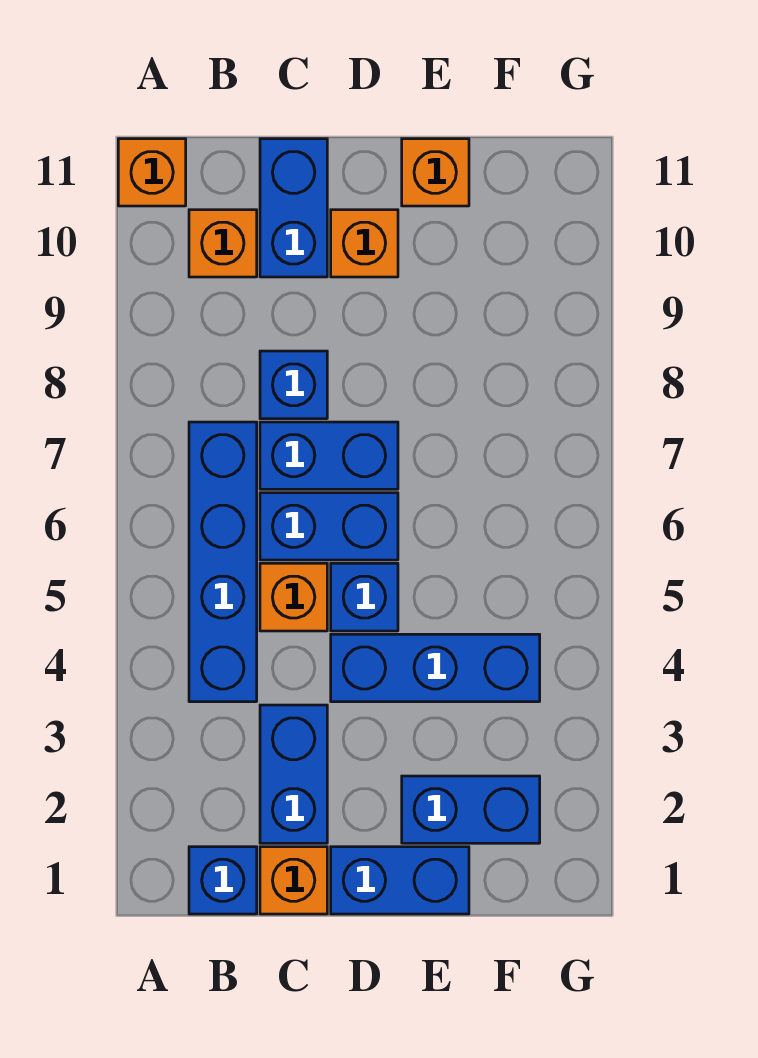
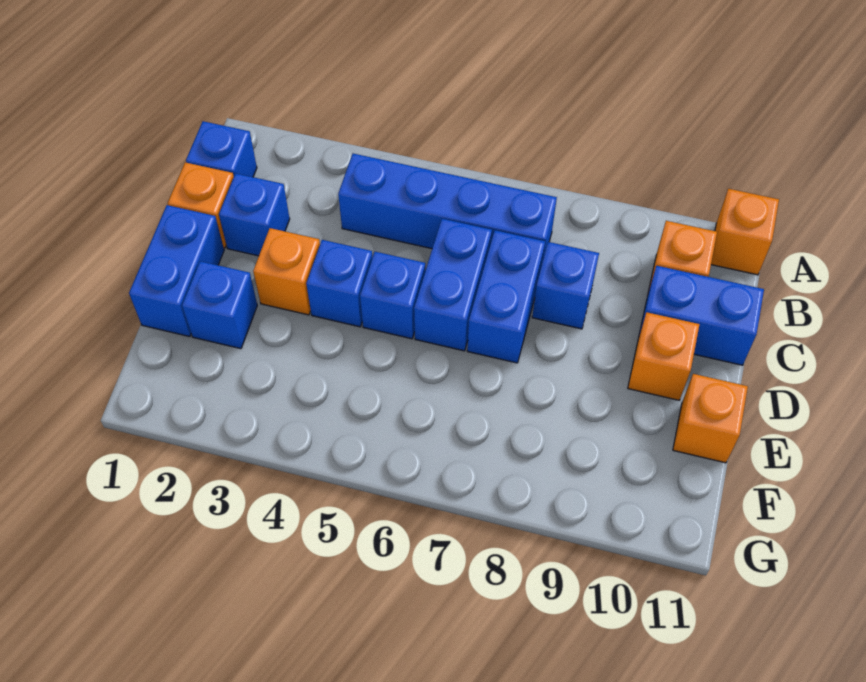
blue 1x2 brick [260,705,327,843] -> blue 1x1 brick [219,173,290,256]
orange 1x1 brick [260,563,327,631] -> orange 1x1 brick moved to [253,228,320,315]
blue 1x3 brick [331,634,540,702] -> blue 1x1 brick [306,240,372,327]
blue 1x2 brick [402,776,540,843] -> blue 1x1 brick [182,261,257,349]

